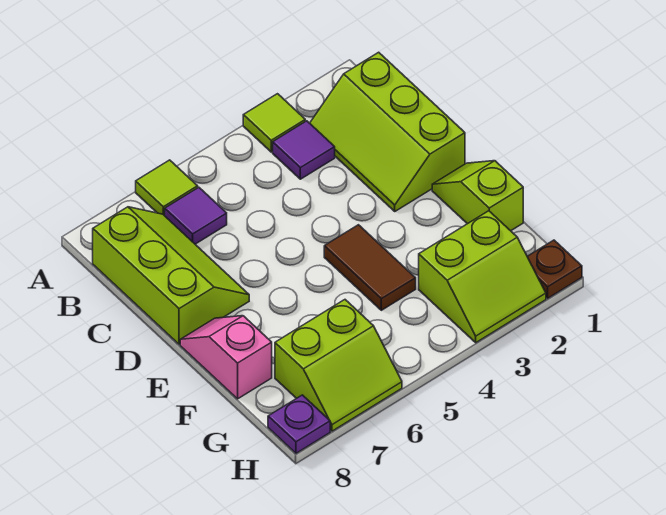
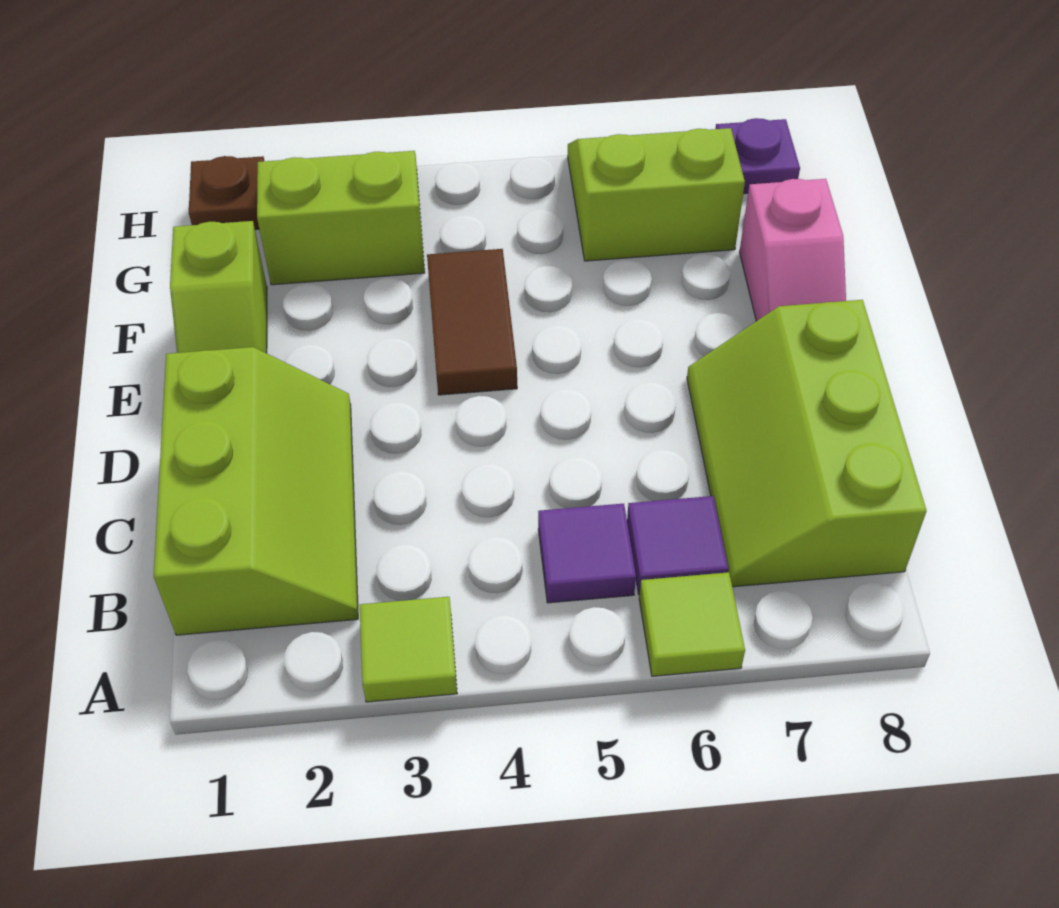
purple 1x1 tile [273,121,335,179] -> purple 1x1 tile moved to [538,504,636,603]

